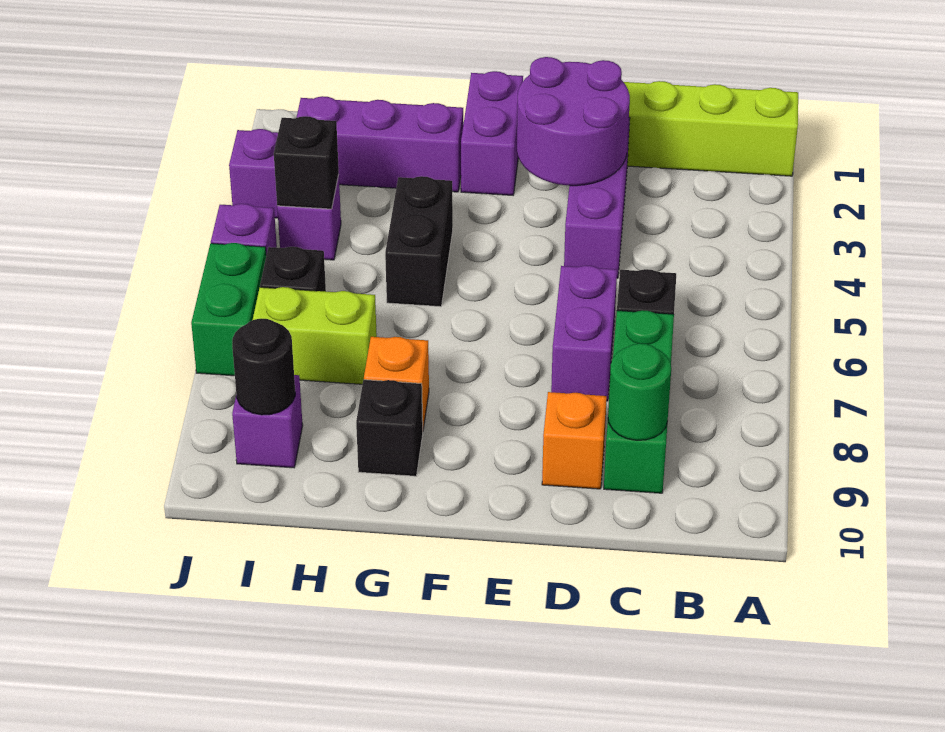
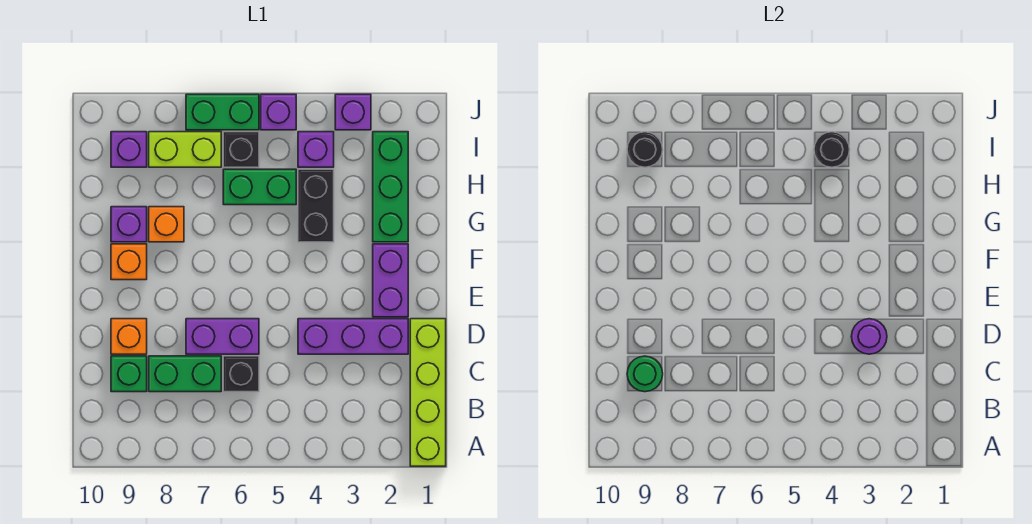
purple 2x2 round brick [517,57,630,186] -> purple 1x1 round brick [851,319,887,354]
purple 1x2 brick [461,71,523,195] -> purple 1x2 brick turned to [373,244,408,317]
none -> orange 1x1 brick [111,244,147,280]
purple 1x3 brick [296,96,463,192] -> green 1x3 brick [373,132,408,242]
black 1x2 brick [385,176,453,307] -> black 1x2 brick turned to [298,169,334,242]
black 1x1 brick [356,380,423,476] -> purple 1x1 brick [111,207,147,242]
none -> green 1x2 brick [223,169,296,205]
lime 1x2 brick [253,287,377,384] -> lime 1x2 brick turned to [149,132,221,167]
black 1x1 brick [274,116,339,209] -> black 1x1 round brick [814,132,850,167]

